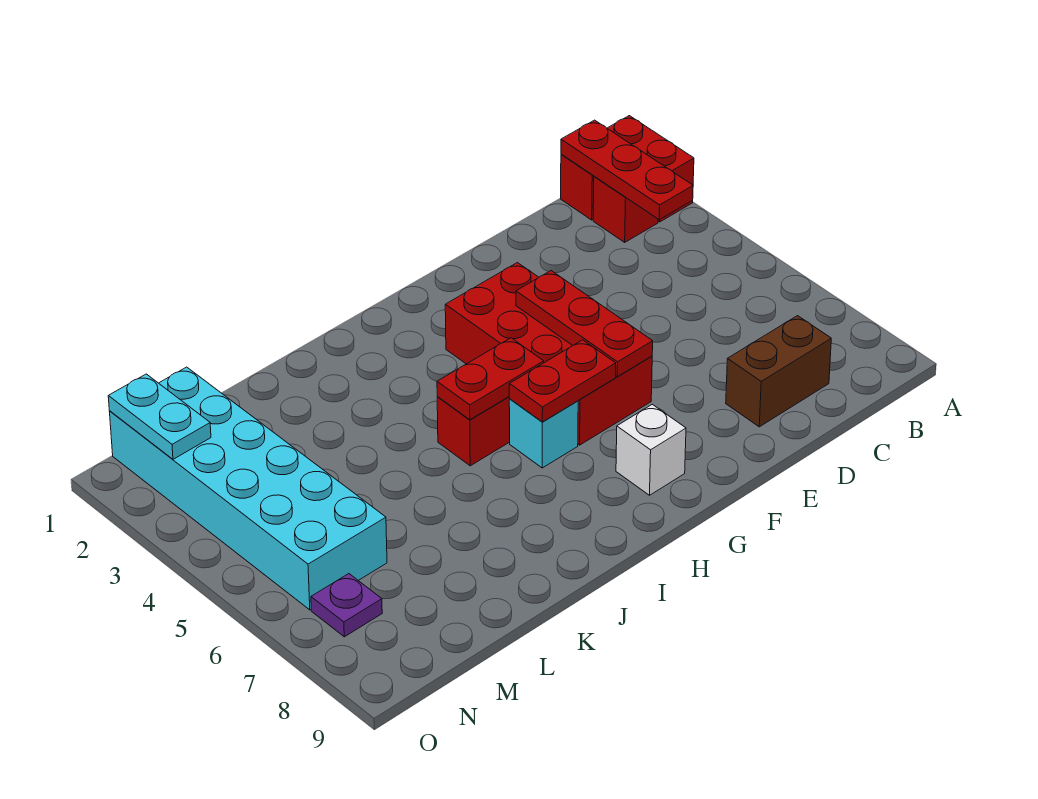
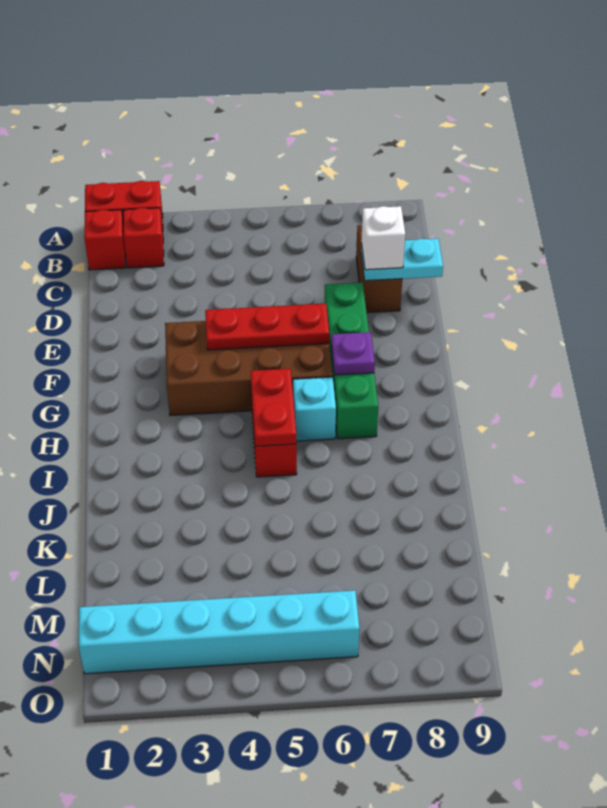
red 1x3 plate [561,120,693,220] -> none
none -> green 1x4 brick [325,283,378,439]
red 2x4 brick [445,263,652,445] -> brown 2x4 brick [165,321,333,416]
red 1x2 plate [509,340,616,422] -> none
white 1x1 brick [616,404,686,495] -> white 1x1 brick moved to [361,206,405,270]
cyan 2x6 brick [109,367,387,610] -> cyan 1x6 brick [78,590,359,674]
cyan 1x2 plate [108,374,211,459] -> cyan 1x2 plate moved to [361,239,443,281]
purple 1x1 plate [311,574,382,637] -> purple 1x1 plate moved to [331,332,375,375]

